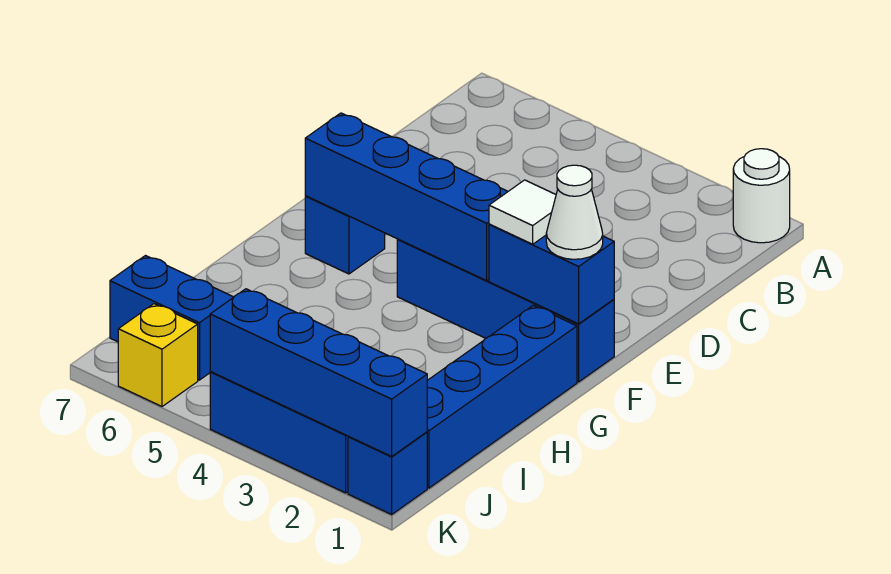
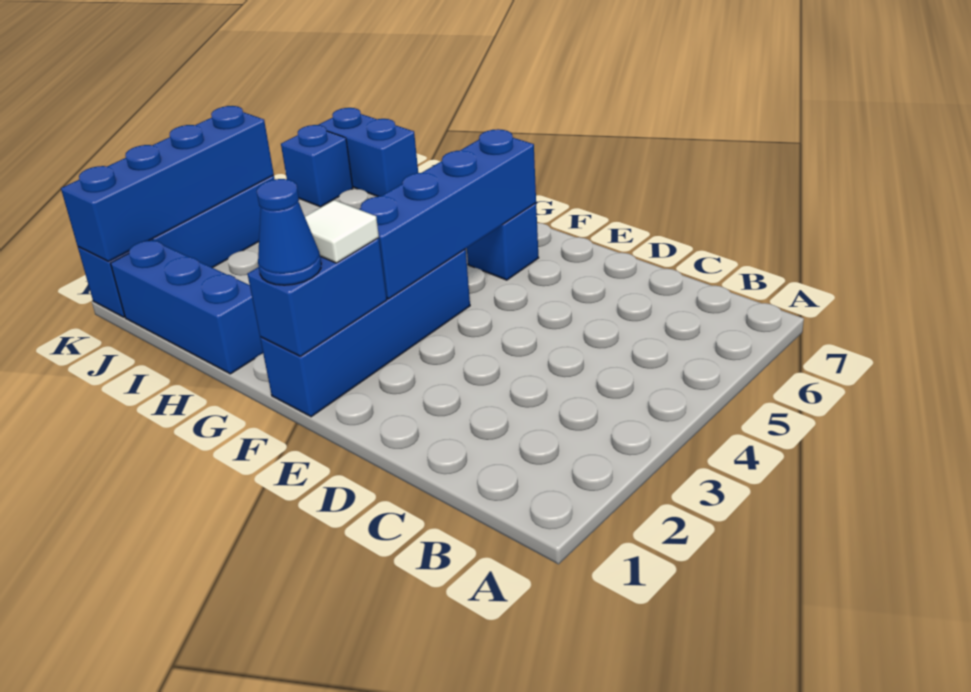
white 1x1 round brick [733,149,790,243] -> none
white 1x1 cone [546,165,603,259] -> blue 1x1 cone [257,179,321,285]
blue 1x4 brick [427,306,577,488] -> blue 1x3 brick [111,241,263,374]
blue 1x2 brick [110,256,234,380] -> blue 1x2 brick turned to [319,108,418,197]
yellow 1x1 brick [118,304,198,406] -> blue 1x1 brick [281,125,353,207]

